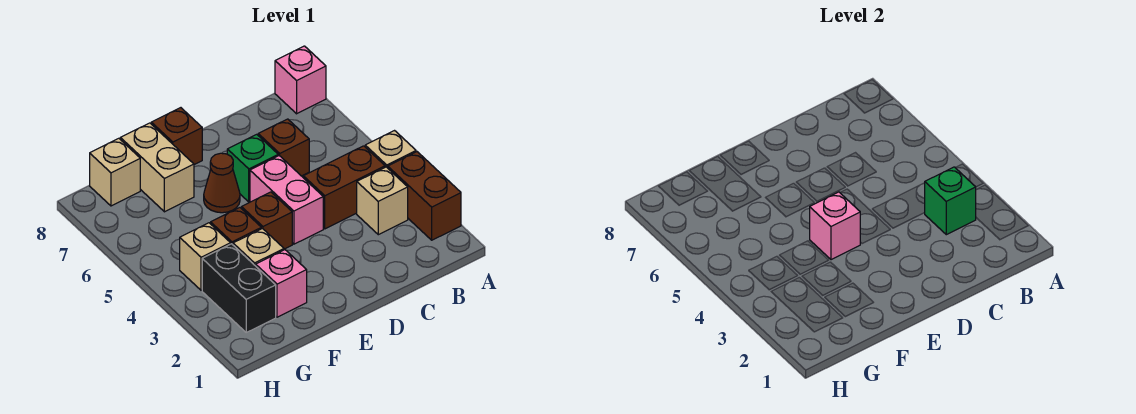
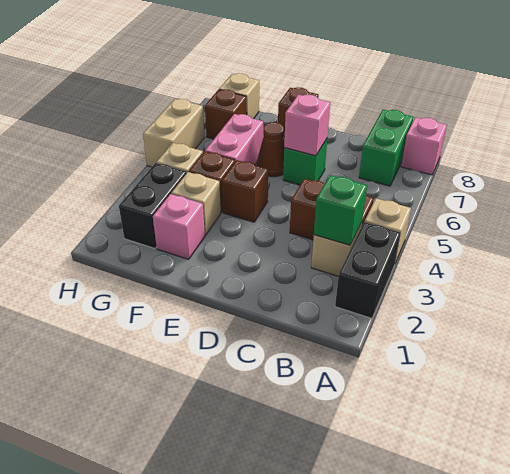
brown 1x2 brick [388,152,461,240] -> black 1x2 brick [335,222,400,318]
none -> green 1x2 brick [359,110,413,186]
brown 1x1 brick [258,119,309,176] -> brown 1x1 brick moved to [205,90,247,139]
pink 1x2 brick [250,156,323,244] -> pink 1x2 brick moved to [205,114,263,165]
pink 1x1 brick [810,192,860,260] -> pink 1x1 brick moved to [284,94,330,156]
tan 1x2 brick [120,123,194,212] -> tan 1x2 brick moved to [143,99,205,167]

